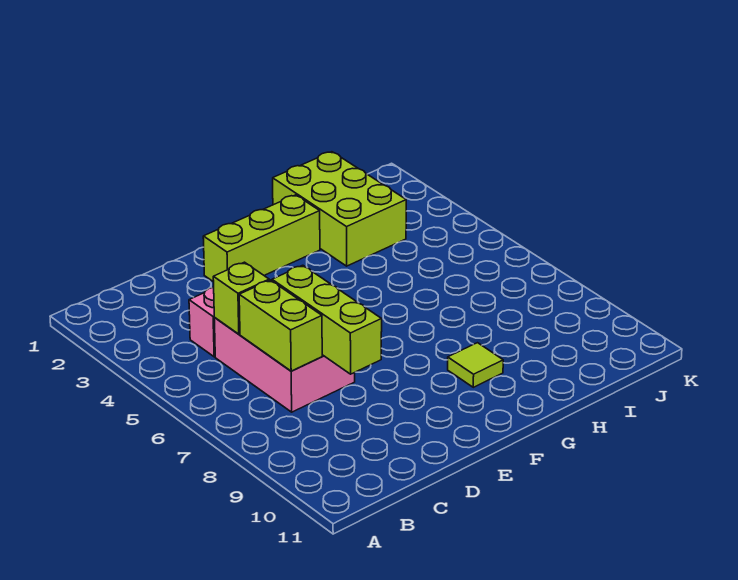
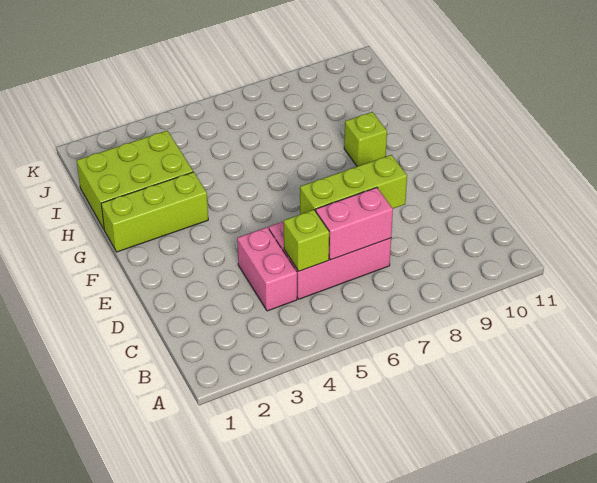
lime 1x2 brick [239,280,322,371] -> pink 1x2 brick [316,188,393,260]
lime 1x3 brick [203,195,320,282] -> lime 1x3 brick turned to [101,172,208,252]
lime 1x1 tile [448,343,503,387] -> lime 1x1 brick [344,112,387,166]

